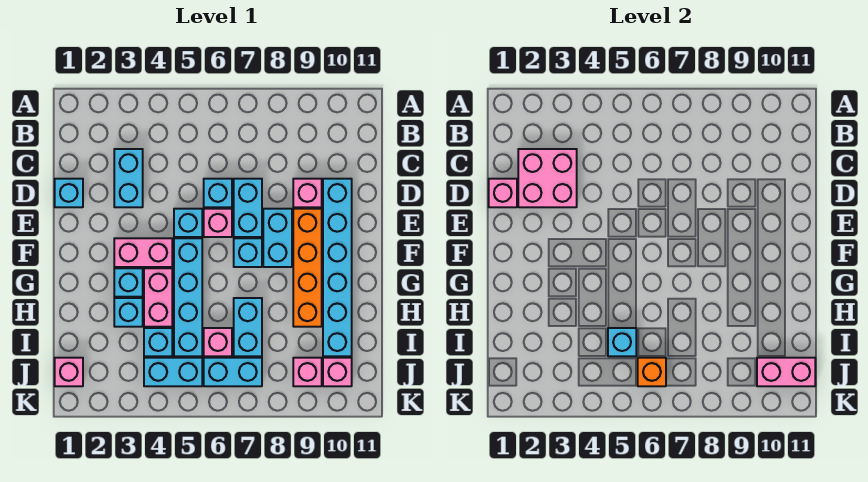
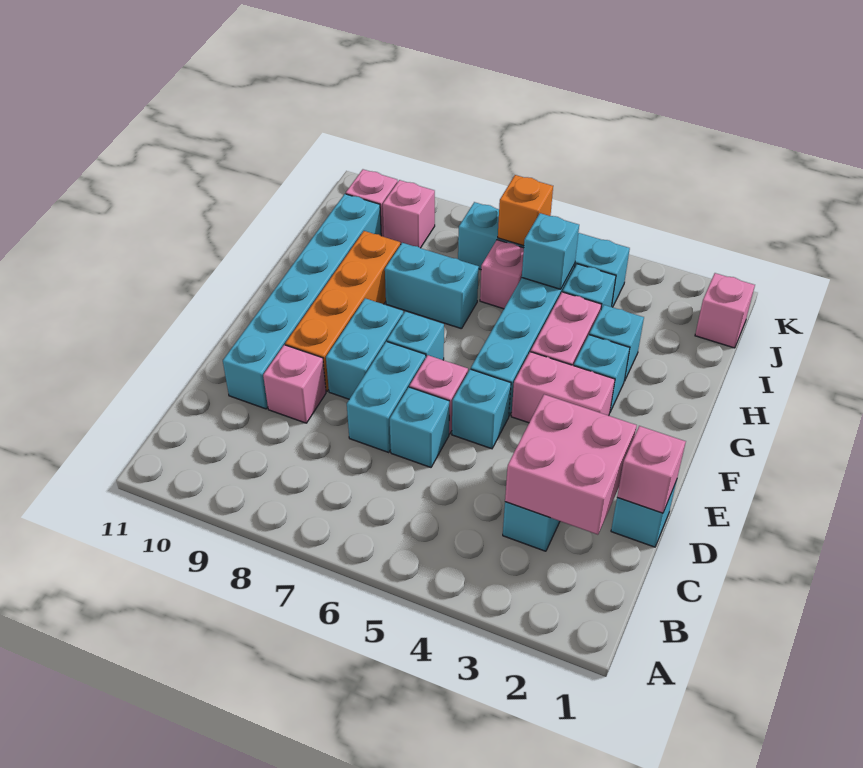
cyan 1x2 brick [234,298,262,356] -> cyan 1x2 brick turned to [385,243,479,329]
pink 1x2 brick [757,358,815,386] -> none

